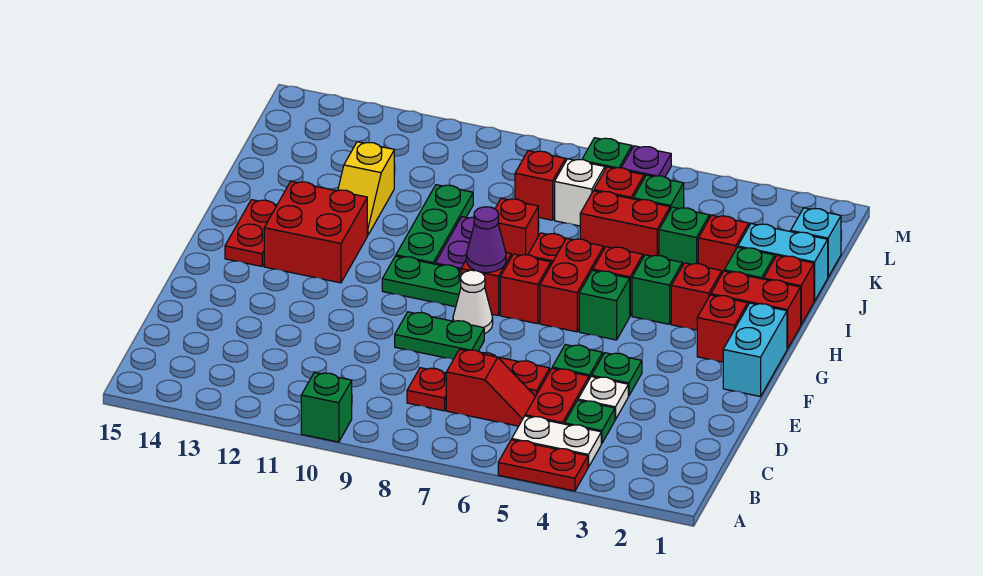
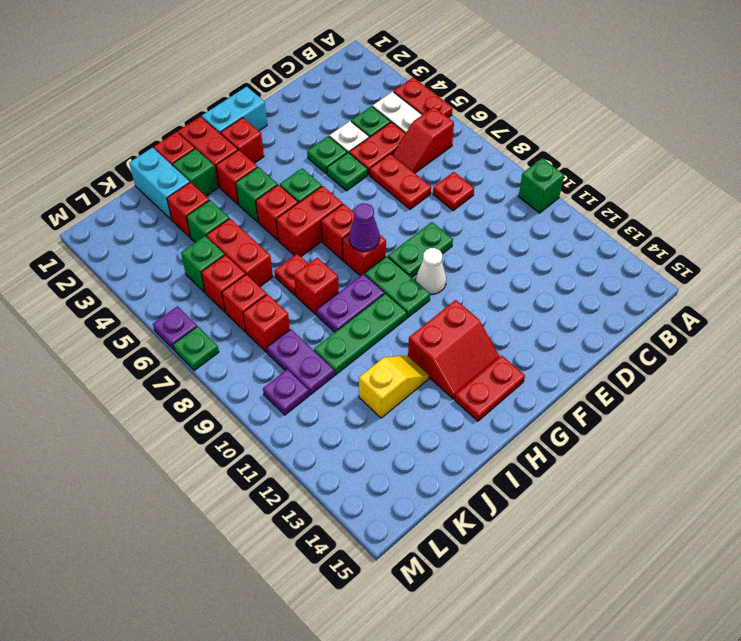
red 1x2 slope [446,349,535,426] -> red 1x2 slope turned to [392,107,454,173]
green 1x2 plate [395,312,484,359] -> green 1x2 plate turned to [388,222,453,277]
white 1x1 cone [453,270,493,334] -> white 1x1 cone moved to [416,248,446,294]
red 2x2 brick [264,181,367,283] -> red 2x2 slope [408,300,500,399]
cyan 1x1 brick [791,208,841,277] -> none
white 1x1 brick [555,159,605,226] -> red 1x1 brick [222,274,267,332]
none -> purple 1x2 plate [267,329,334,395]
none -> purple 1x1 plate [263,369,309,415]

